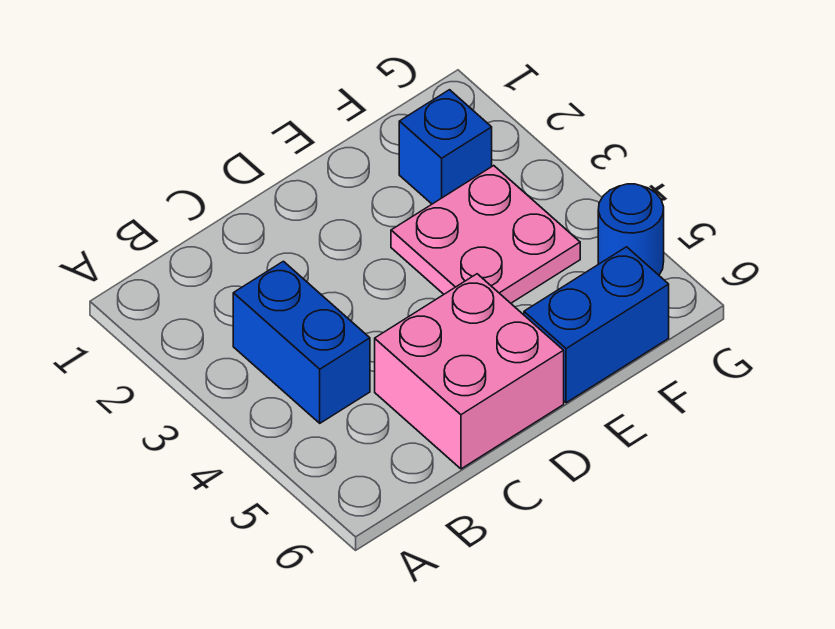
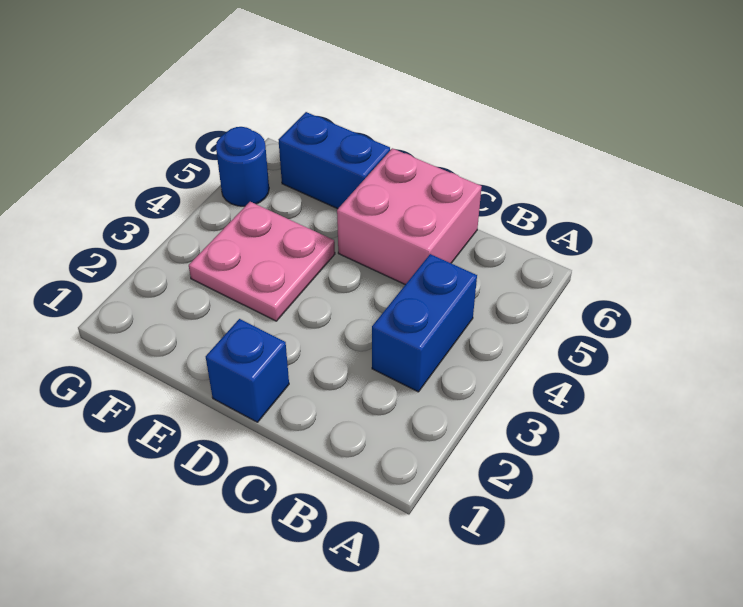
blue 1x1 brick [399,90,492,204] -> blue 1x1 brick moved to [206,319,289,422]

